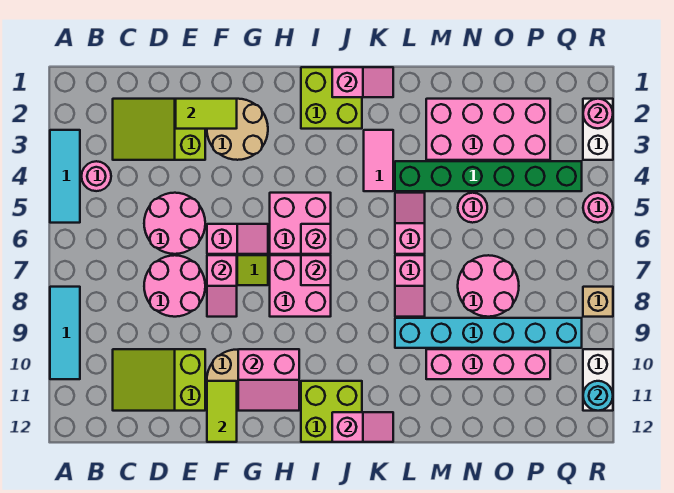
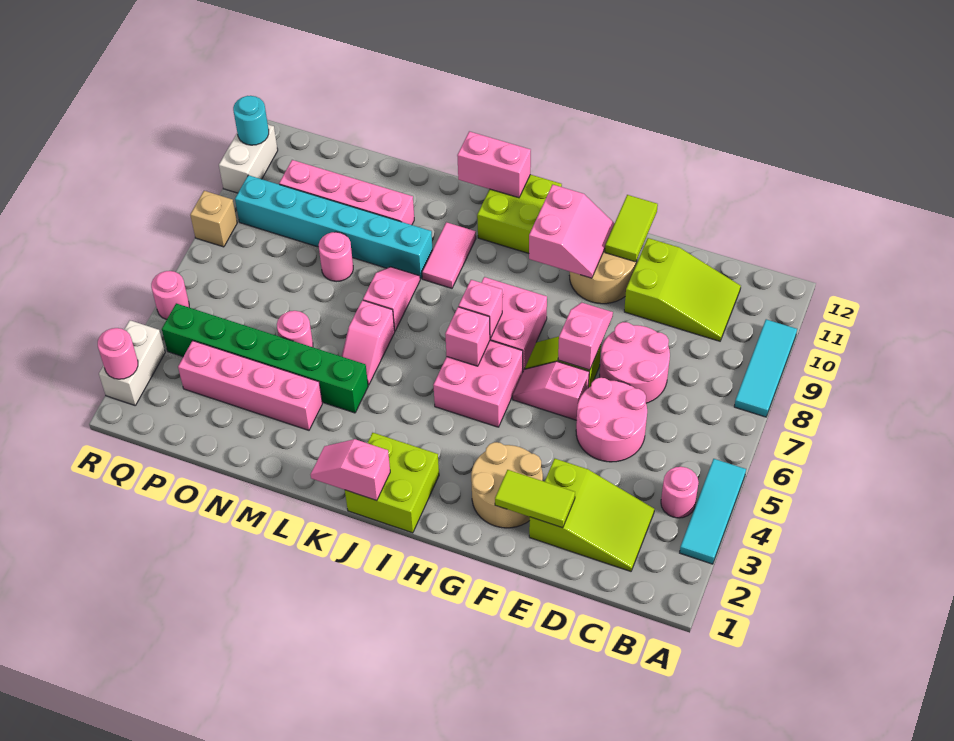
pink 2x2 slope [238,349,299,411] -> pink 2x2 slope turned to [529,185,614,278]
pink 1x2 slope [332,412,393,442] -> pink 1x2 brick [457,131,531,198]
pink 1x2 tile [364,130,393,191] -> pink 1x2 tile moved to [422,222,476,288]
pink 2x4 brick [426,99,550,160] -> pink 1x4 brick [178,341,322,430]
pink 2x2 round brick [458,255,519,317] -> pink 1x1 round brick [319,232,353,282]

